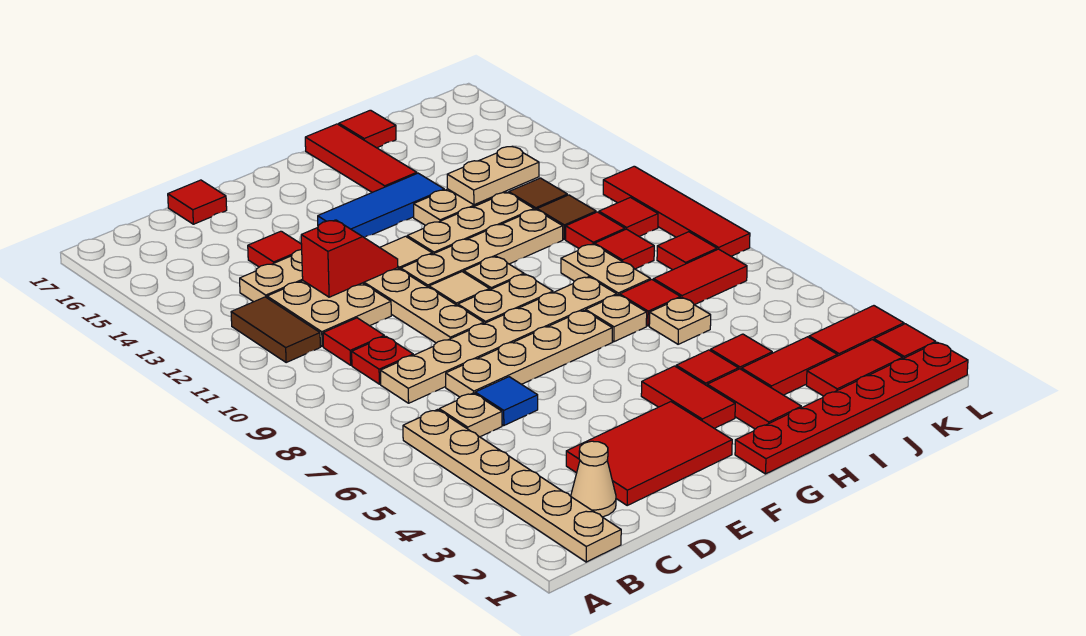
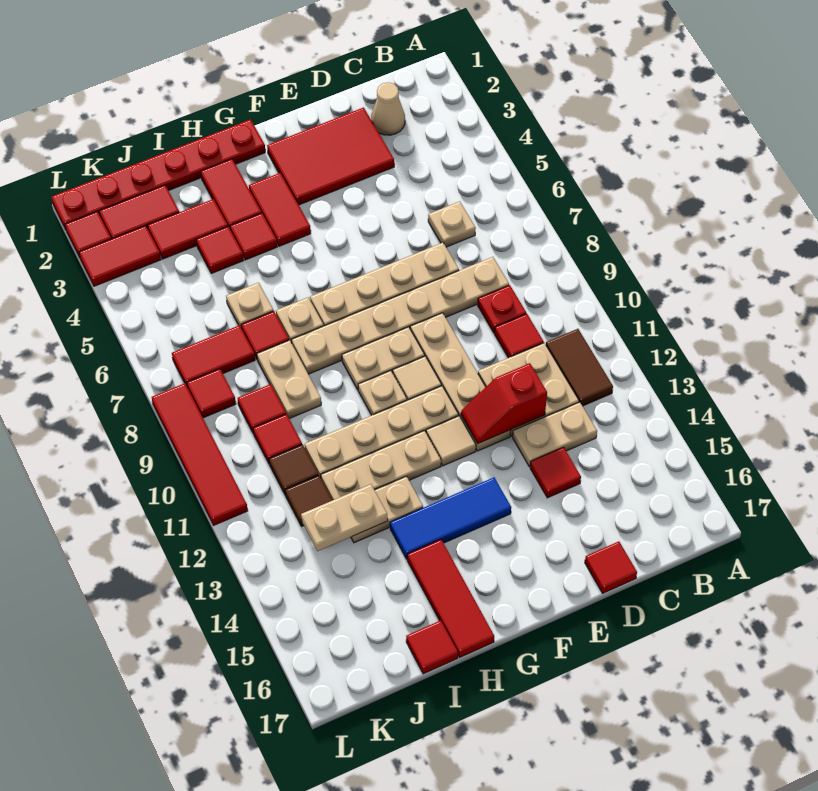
tan 1x6 plate [403,410,621,562] -> none
blue 1x1 tile [475,377,538,426] -> none
red 1x1 tile [599,197,658,236] -> none

